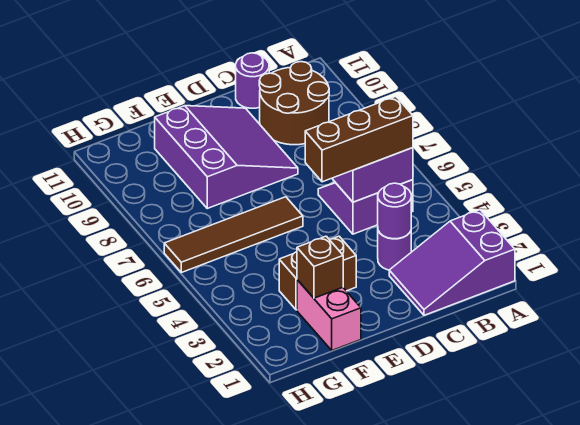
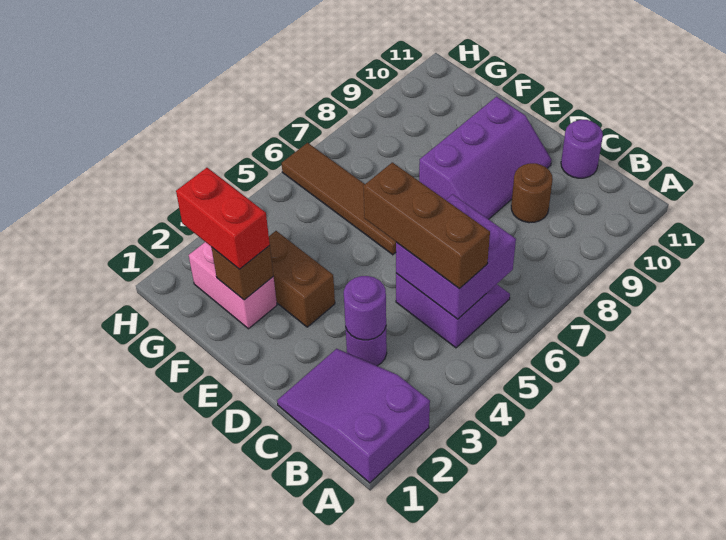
brown 2x2 round brick [259,62,329,145] -> brown 1x1 round brick [511,163,553,223]
purple 3x3 slope [155,106,298,208] -> purple 2x3 slope [419,97,552,219]
pink 1x2 brick [297,280,361,350] -> pink 1x2 brick turned to [189,242,277,329]
none -> red 1x2 brick [176,168,270,269]

